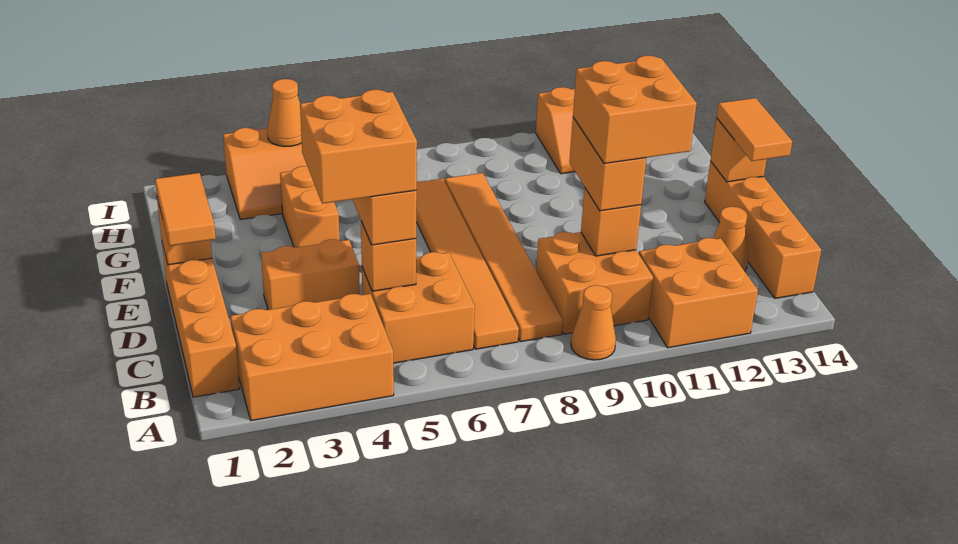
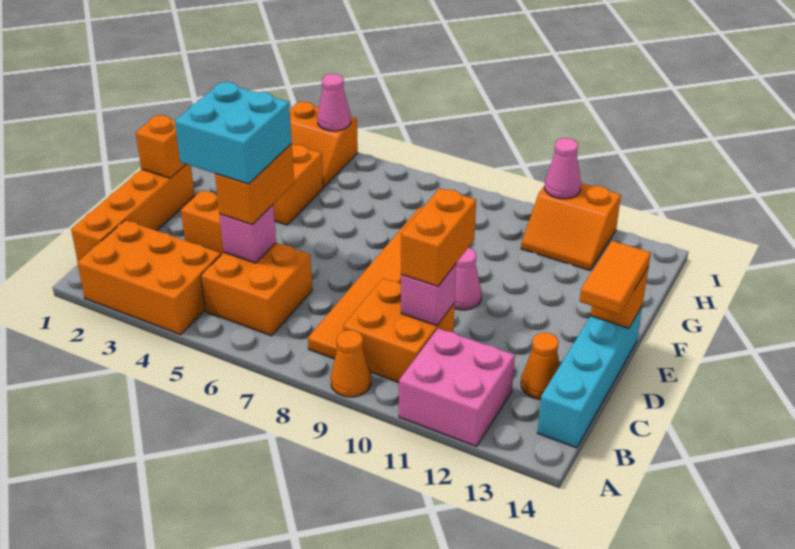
orange 2x2 brick [639,238,758,348] -> pink 2x2 brick [399,328,515,446]
orange 1x6 tile [416,179,519,349] -> none
orange 1x4 brick [705,161,821,298] -> cyan 1x4 brick [538,307,642,448]
orange 2x2 brick [300,90,417,204] -> cyan 2x2 brick [175,82,292,184]
orange 1x1 brick [361,221,416,291] -> pink 1x1 brick [219,205,276,263]
orange 1x1 brick [581,188,641,256] -> pink 1x1 brick [401,264,456,326]
orange 2x2 brick [573,56,697,164] -> none
orange 1x2 tile [155,173,216,246] -> none
none -> pink 1x1 cone [454,248,481,310]
orange 1x1 cone [267,79,302,146] -> pink 1x1 cone [317,74,351,131]
none -> pink 1x1 cone [545,138,581,199]

